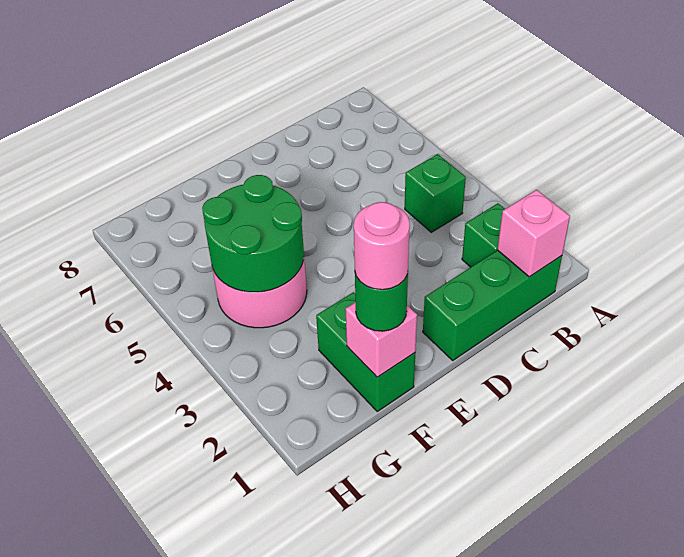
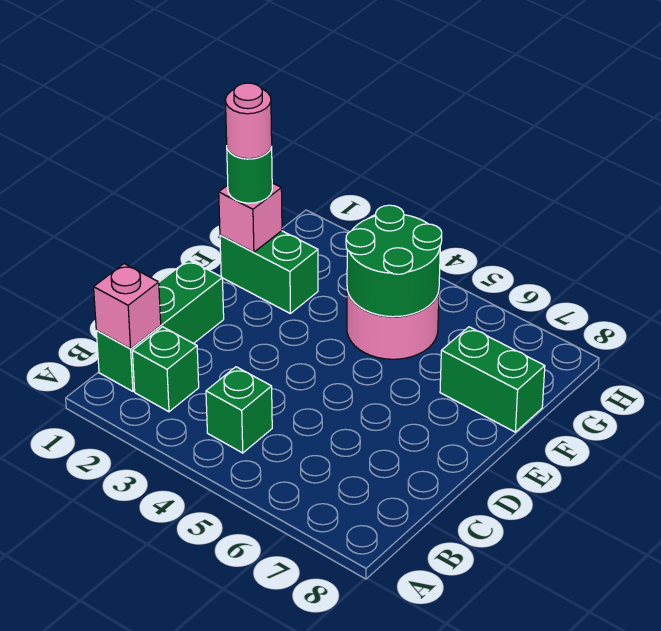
none -> green 1x2 brick [440,327,545,432]

